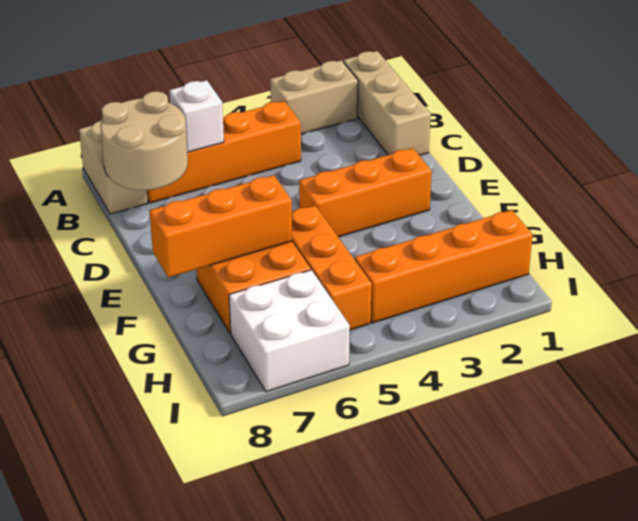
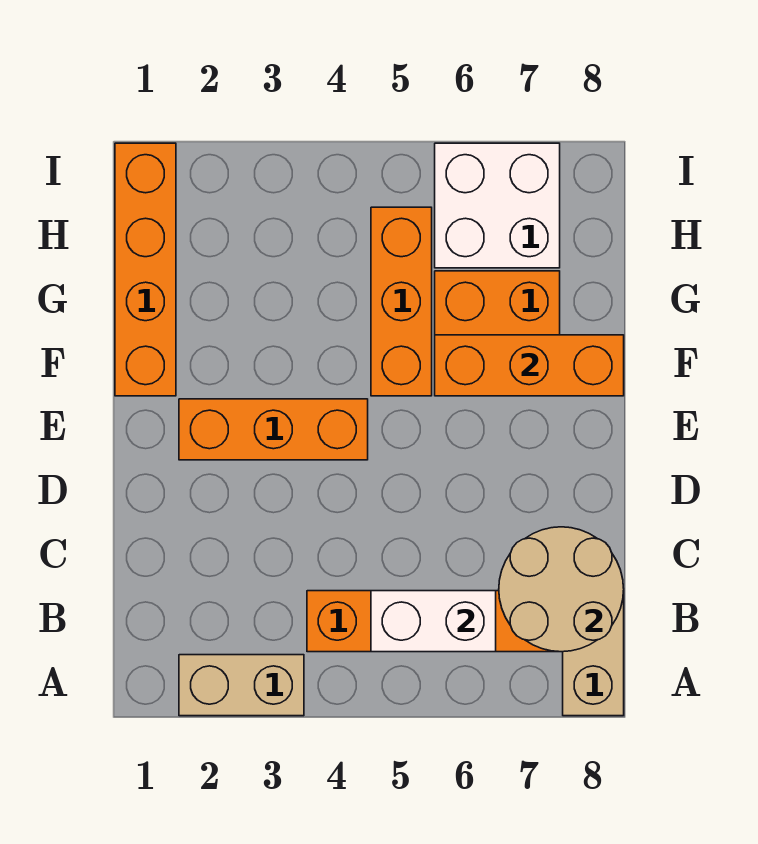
tan 1x3 brick [343,51,431,155] -> none
white 1x1 brick [169,80,224,152] -> white 1x2 brick [371,591,496,652]
orange 1x4 brick [355,210,533,323] -> orange 1x4 brick turned to [115,143,176,396]

